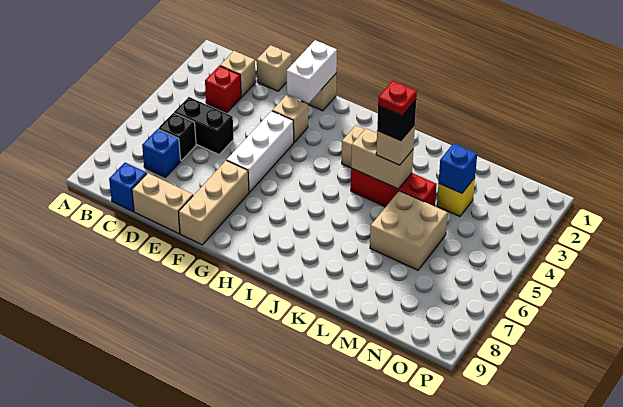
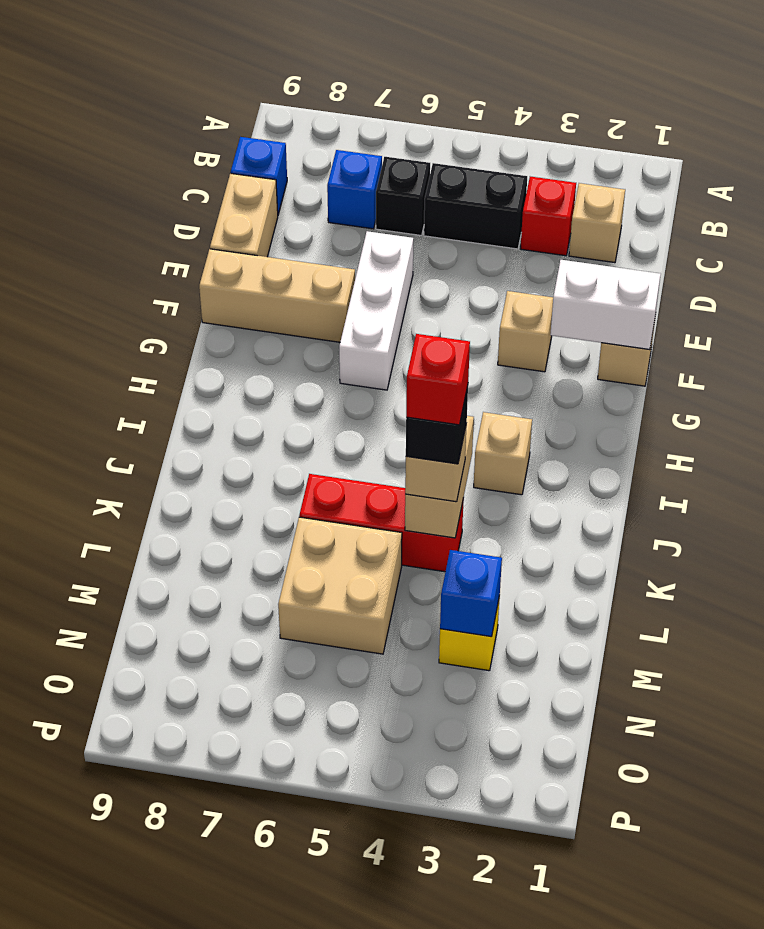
black 1x2 brick [174,97,234,154] -> black 1x2 brick turned to [424,163,527,249]
tan 1x1 brick [256,45,292,91] -> none
white 1x3 brick [227,111,294,192] -> white 1x3 brick turned to [339,231,413,390]
red 1x3 brick [351,168,437,207] -> red 1x3 brick turned to [299,474,464,572]
red 1x1 plate [378,81,417,115] -> red 1x1 brick [406,334,470,425]

